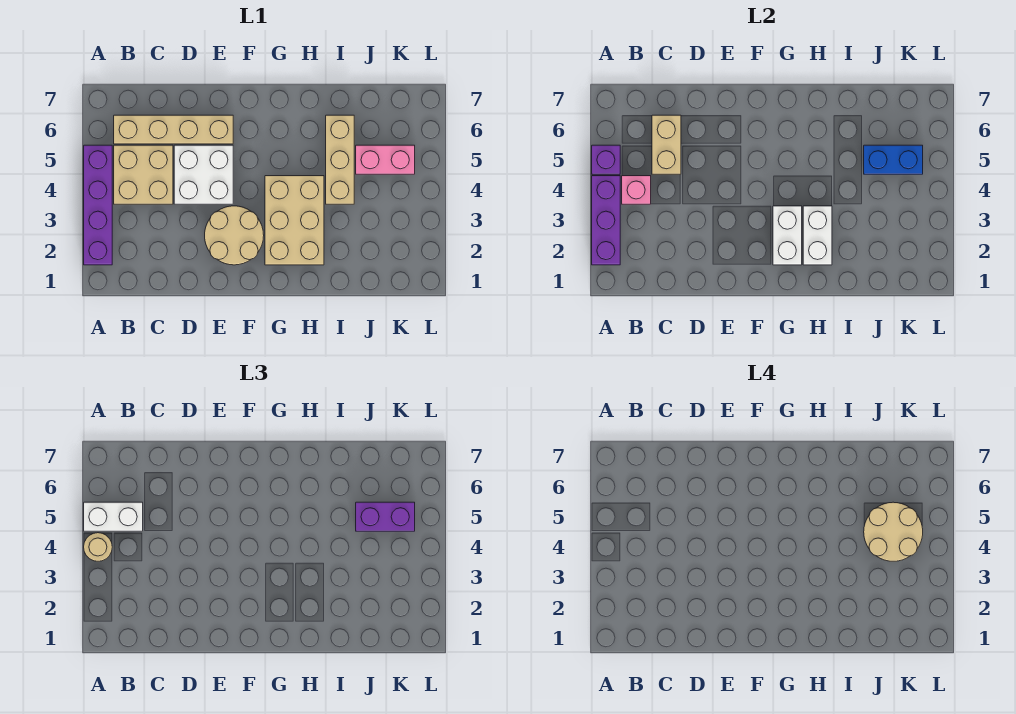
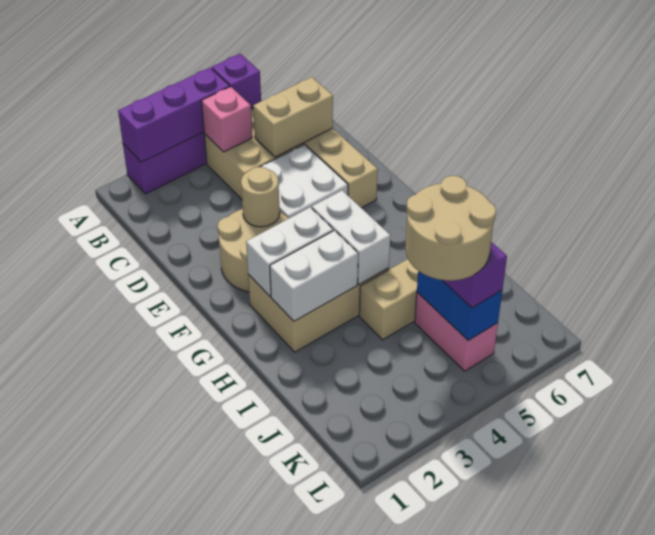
tan 1x1 round brick [84,533,112,561] -> tan 1x1 round brick moved to [241,167,280,227]
white 1x2 brick [84,502,143,531] -> white 1x2 brick moved to [312,190,390,284]

